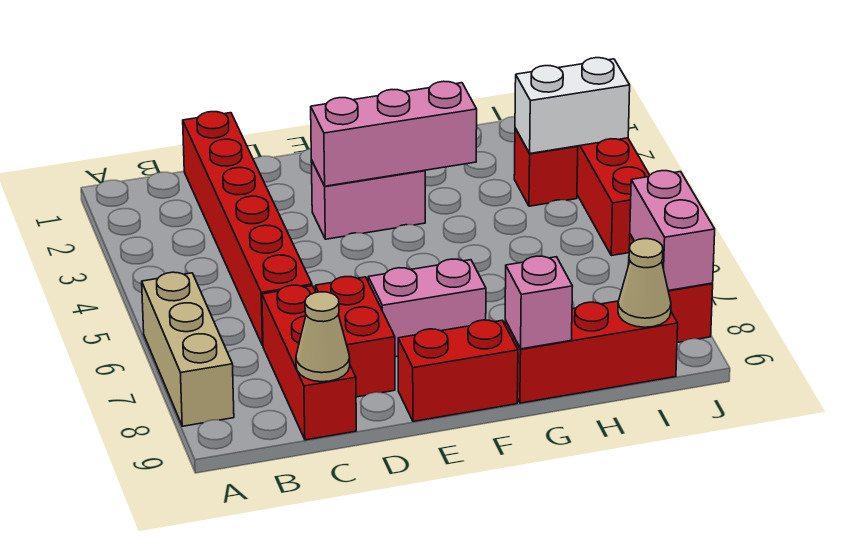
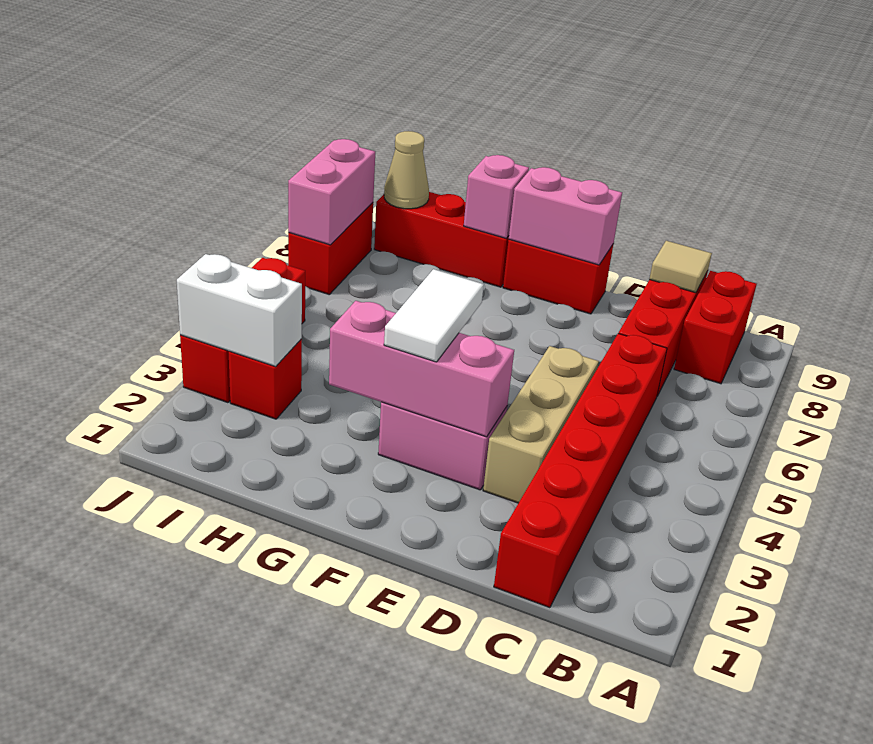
tan 1x3 brick [142,272,234,426] -> tan 1x3 brick moved to [483,346,599,503]
tan 1x1 cone [296,292,350,382] -> tan 1x1 tile [649,241,712,293]
red 1x2 brick [315,277,395,397] -> red 1x2 brick moved to [674,271,757,384]
pink 1x2 brick [368,259,486,357] -> pink 1x2 brick moved to [509,167,622,265]
none -> white 1x2 tile [384,269,484,362]

